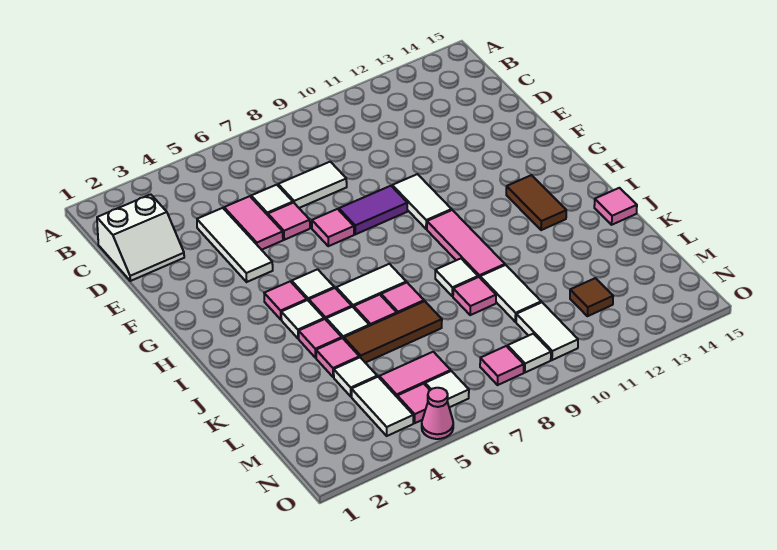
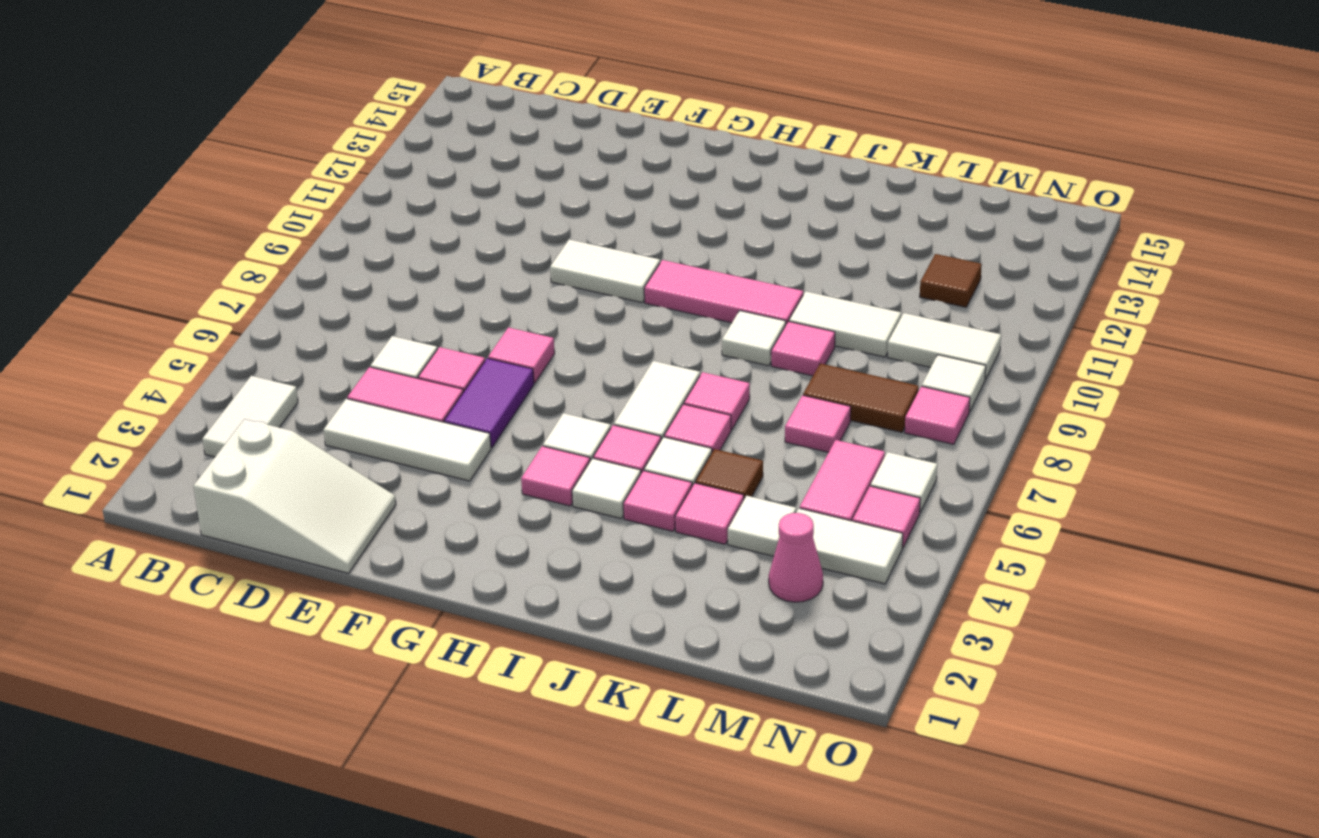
white 2x2 slope [97,194,184,281] -> white 2x3 slope [193,419,396,573]
white 1x2 tile [278,162,347,208] -> white 1x2 tile moved to [202,376,298,457]
purple 1x2 tile [339,186,407,234] -> purple 1x2 tile moved to [444,358,534,448]
brown 1x2 tile [506,175,566,230] -> brown 1x2 tile moved to [803,363,919,432]
pink 1x1 tile [594,188,637,225] -> pink 1x1 tile moved to [785,395,851,452]
brown 1x3 tile [344,301,442,363] -> brown 1x1 tile [695,449,763,499]
pink 1x1 cone [422,388,453,439] -> pink 1x1 cone moved to [769,513,823,602]

